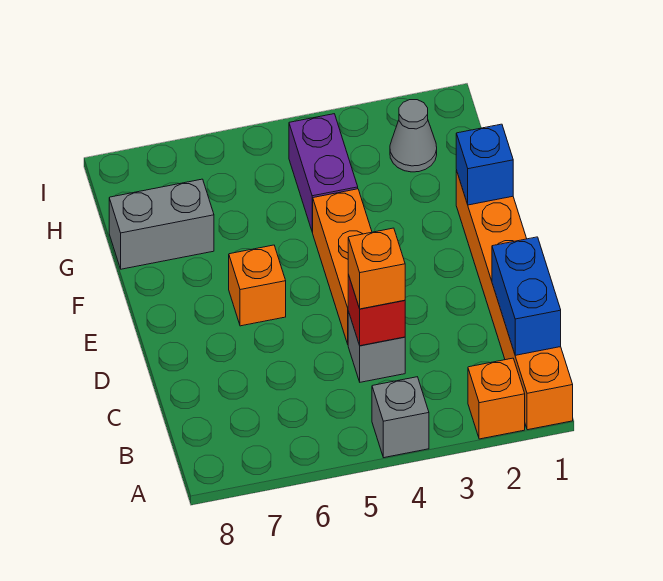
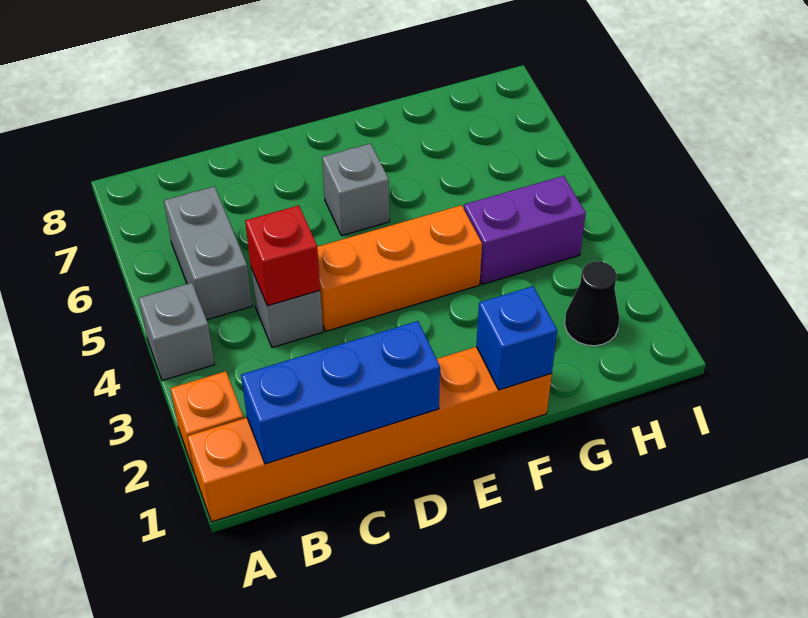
blue 1x2 brick [492,237,561,355] -> blue 1x3 brick [241,321,440,464]
orange 1x1 brick [348,228,405,309] -> none
orange 1x1 brick [229,245,286,326] -> grey 1x1 brick [322,144,389,236]
grey 1x2 brick [109,179,214,269] -> grey 1x2 brick moved to [164,186,252,320]
grey 1x1 cone [390,100,437,172] -> black 1x1 cone [565,261,619,346]

